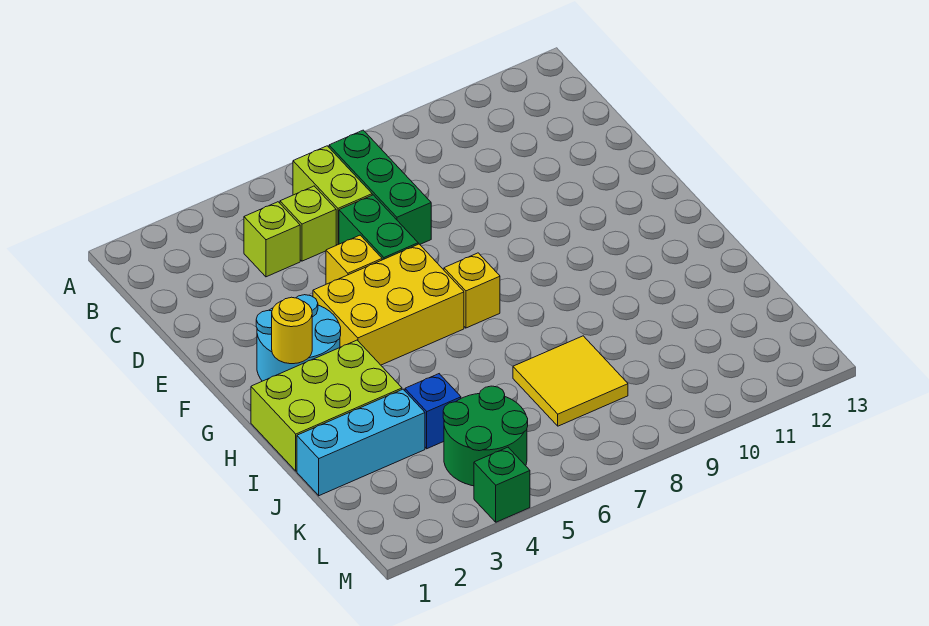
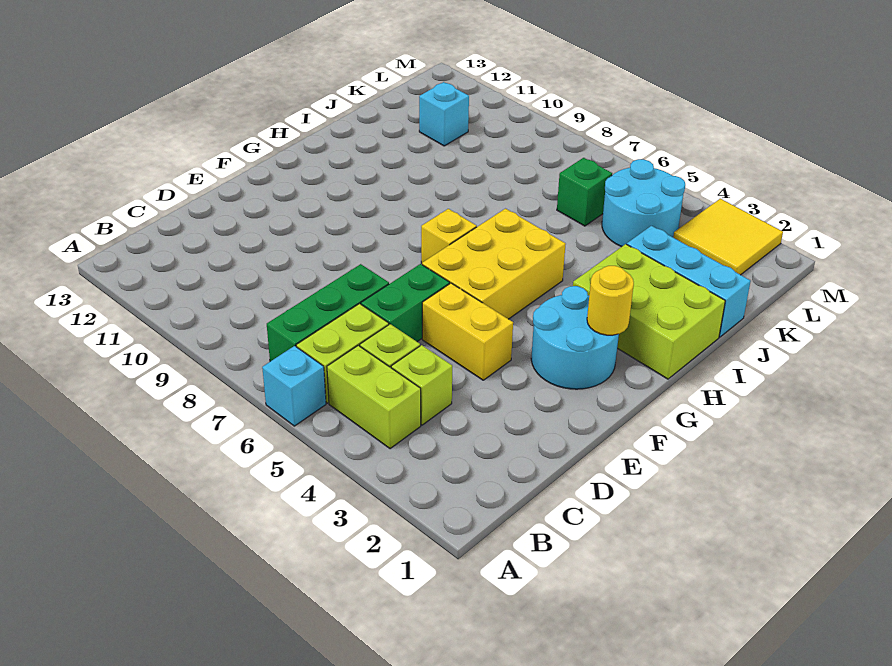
none -> cyan 1x1 brick [262,346,326,426]
none -> lime 1x2 brick [327,346,421,449]
yellow 1x1 brick [326,235,382,284] -> yellow 1x2 brick [422,283,513,380]
yellow 2x3 brick [313,244,464,365] -> yellow 2x3 brick turned to [422,209,566,319]
blue 1x1 brick [405,374,461,449] -> none
yellow 2x2 tile [513,336,628,426] -> yellow 2x2 tile moved to [673,199,783,275]
green 2x2 round brick [443,386,528,486] -> cyan 2x2 round brick [602,159,685,247]
none -> cyan 1x1 brick [419,82,469,146]
green 1x1 brick [474,447,530,522] -> green 1x1 brick moved to [557,158,612,226]

